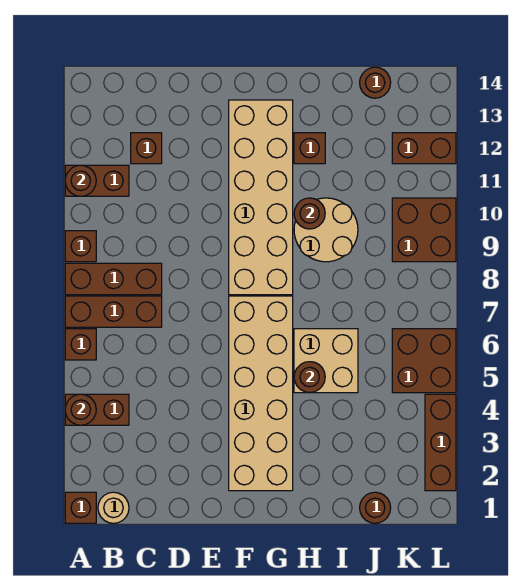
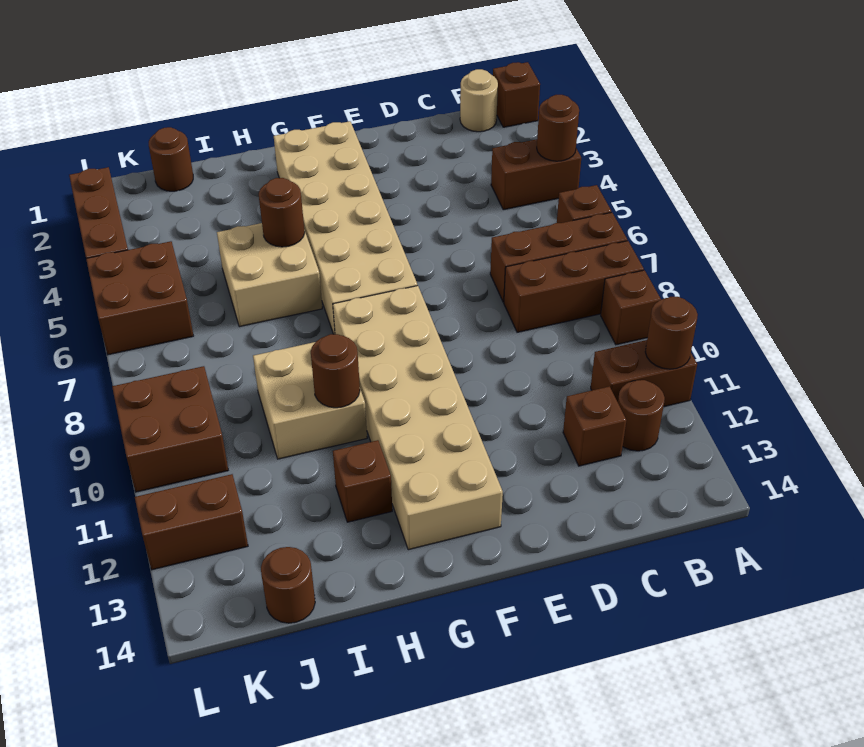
none -> brown 1x1 round brick [618,380,665,451]
tan 2x2 round brick [294,198,358,262] -> tan 2x2 brick [253,342,367,459]

